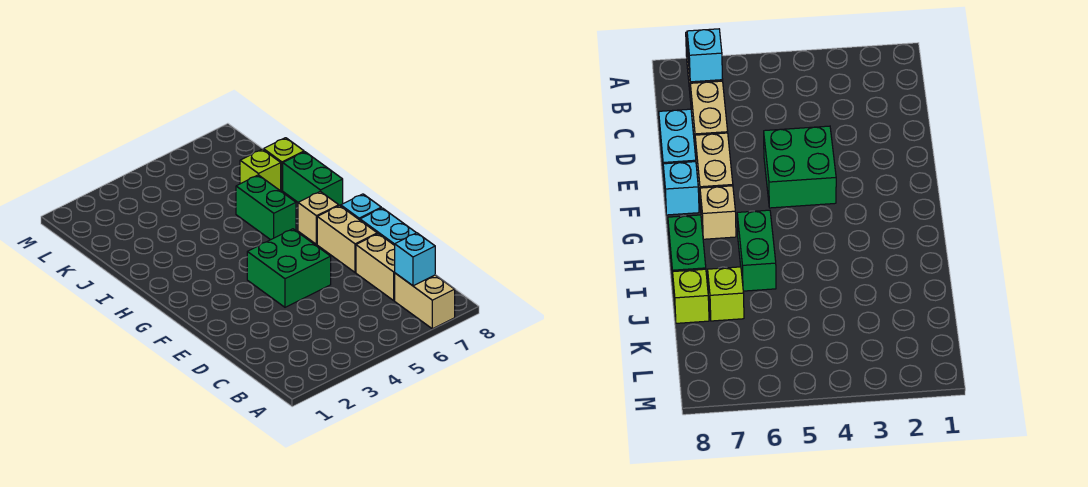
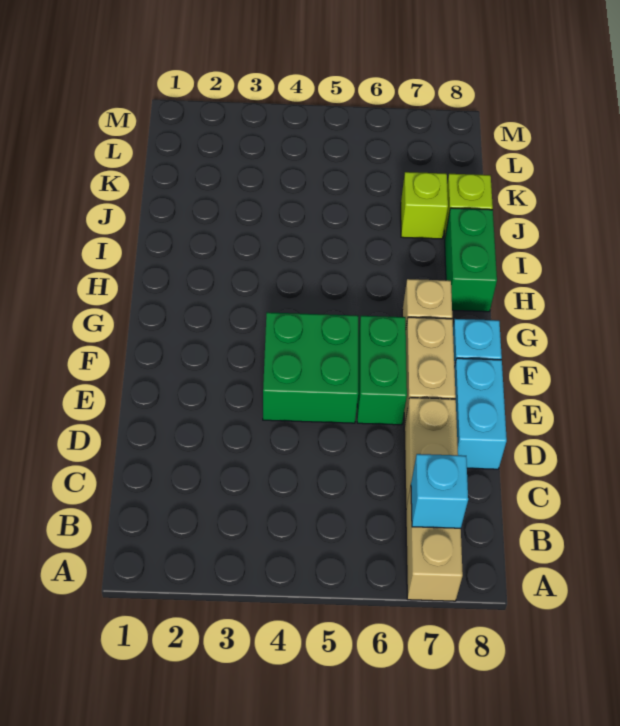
green 1x2 brick [236,175,296,240] -> green 1x2 brick moved to [357,316,407,425]

